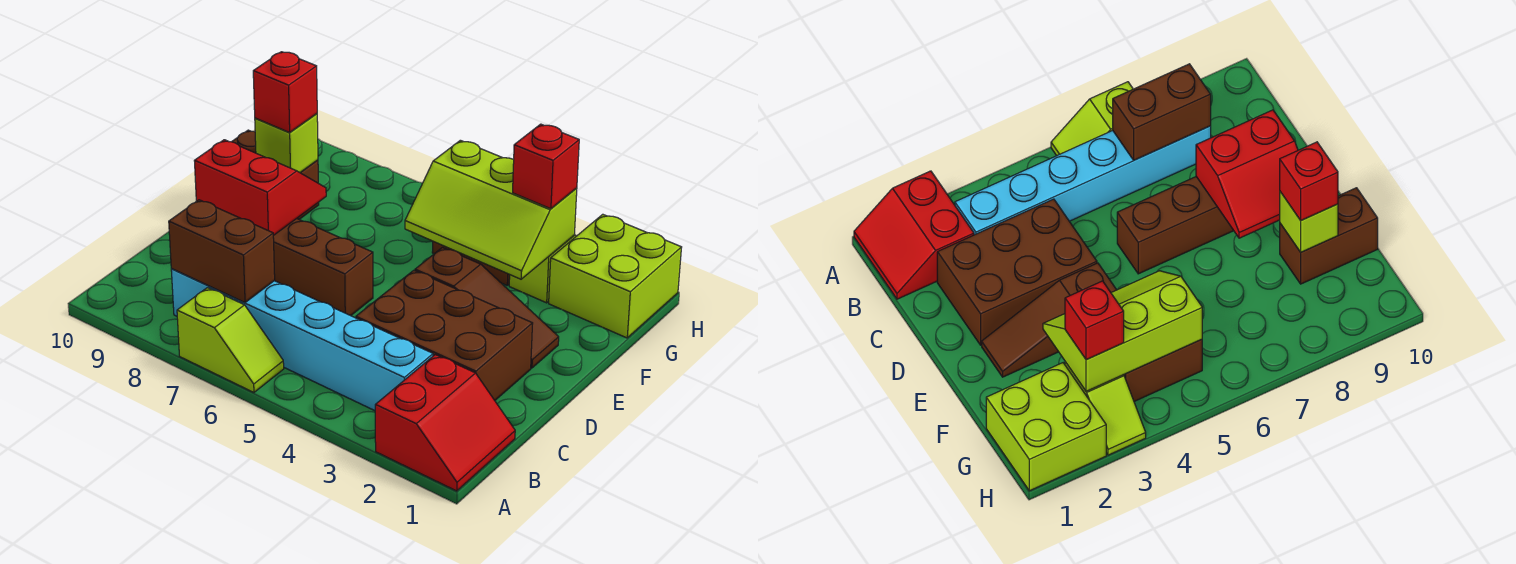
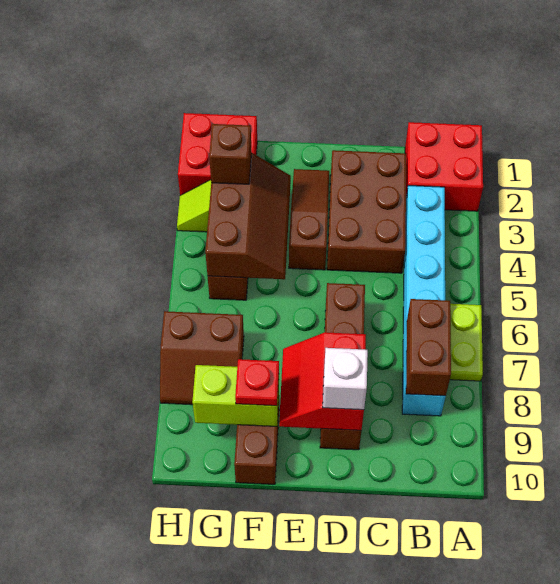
red 2x2 slope [375,355,515,491] -> red 2x2 brick [405,122,483,211]
lime 1x2 slope [177,288,284,392] -> lime 1x2 plate [450,304,483,381]
none -> white 1x1 brick [323,348,368,410]
lime 2x3 slope [405,140,577,279] -> brown 2x3 slope [205,153,291,279]
lime 1x1 brick [255,114,318,172] -> lime 1x2 brick [192,365,279,426]
red 1x1 brick [253,52,317,132] -> red 1x1 plate [235,359,279,406]
lime 2x2 brick [549,214,682,338] -> red 2x2 brick [178,113,257,195]
red 1x1 brick [513,124,579,209] -> brown 1x1 brick [209,124,252,184]
none -> brown 2x2 slope [160,311,244,405]

